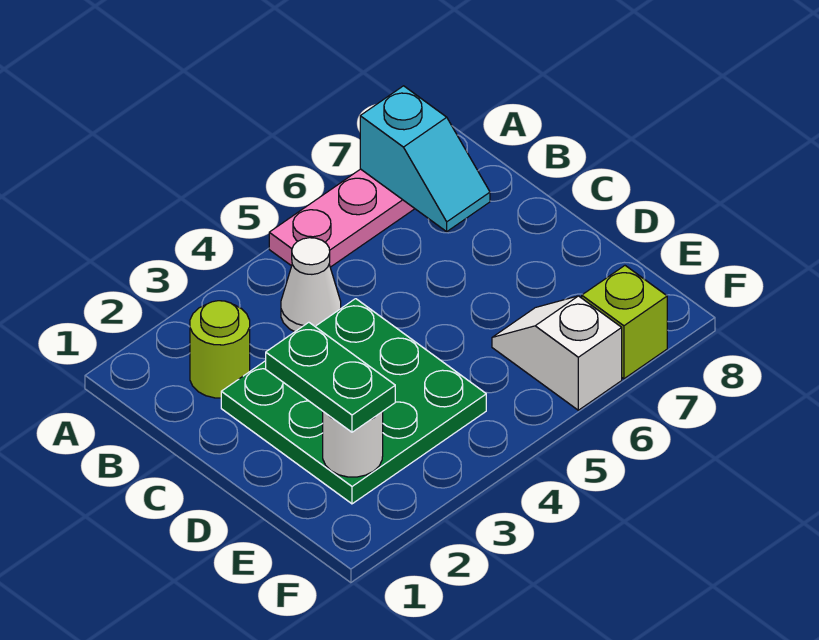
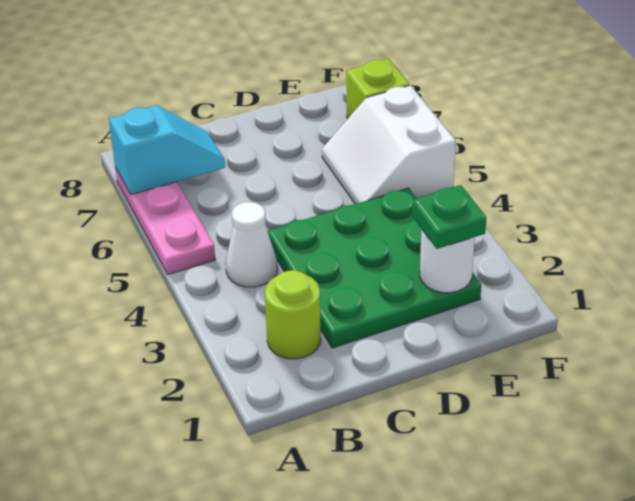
green 1x2 plate [266,322,395,432] -> green 1x1 plate [412,185,486,249]
white 1x2 slope [492,296,622,410] -> white 2x2 slope [322,85,456,204]

